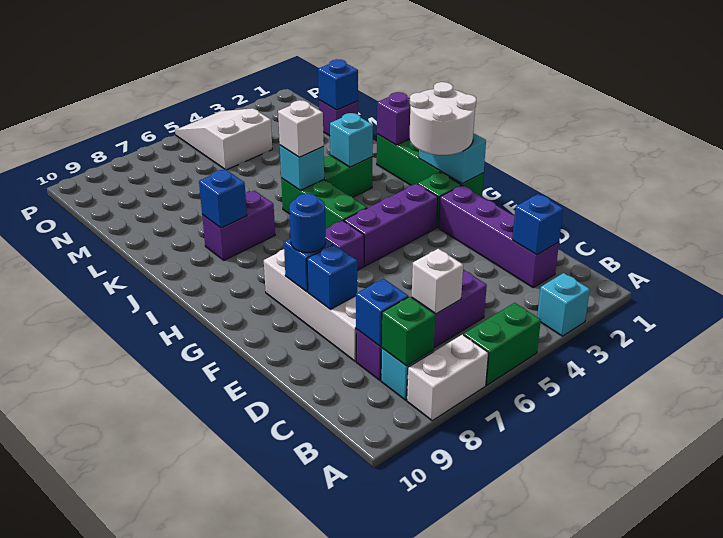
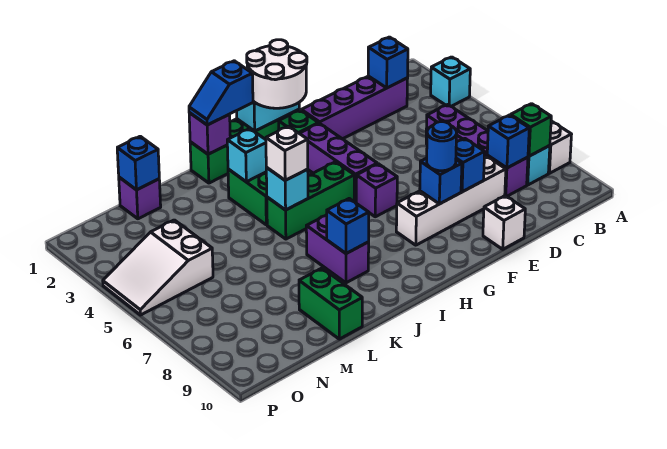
green 1x2 brick [464,303,541,385] -> green 1x2 brick moved to [299,268,362,339]
white 1x1 brick [412,249,463,314] -> white 1x1 brick moved to [483,196,525,249]
none -> blue 1x2 slope [189,61,253,125]

